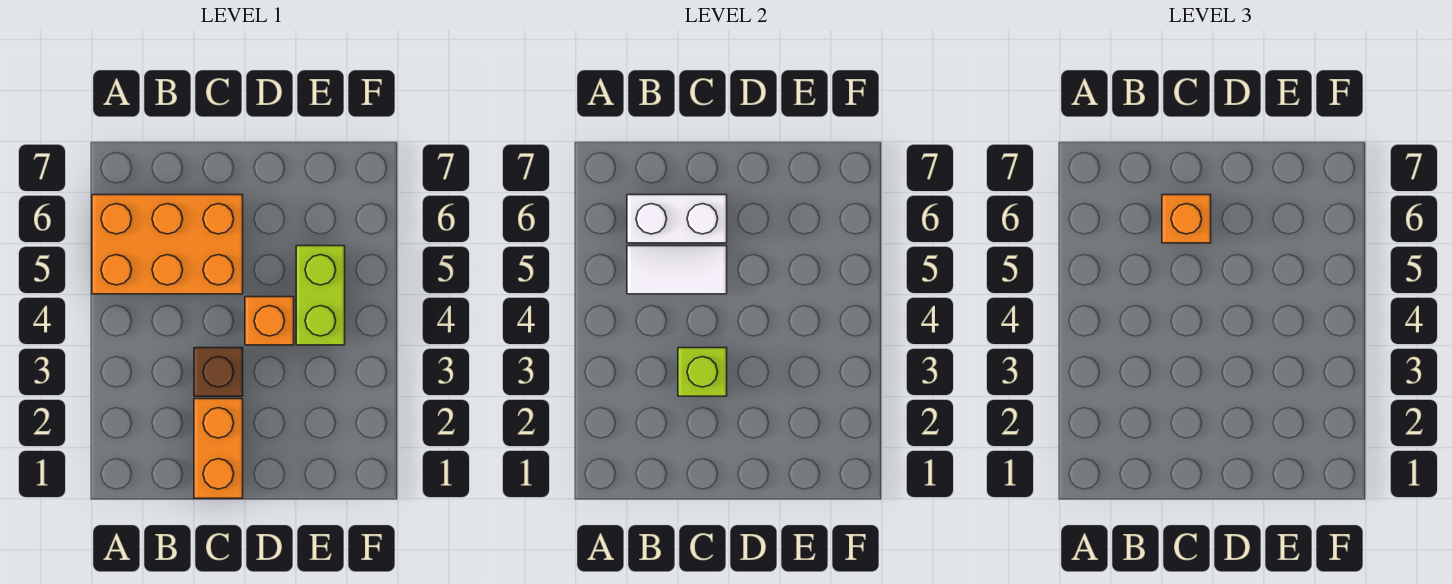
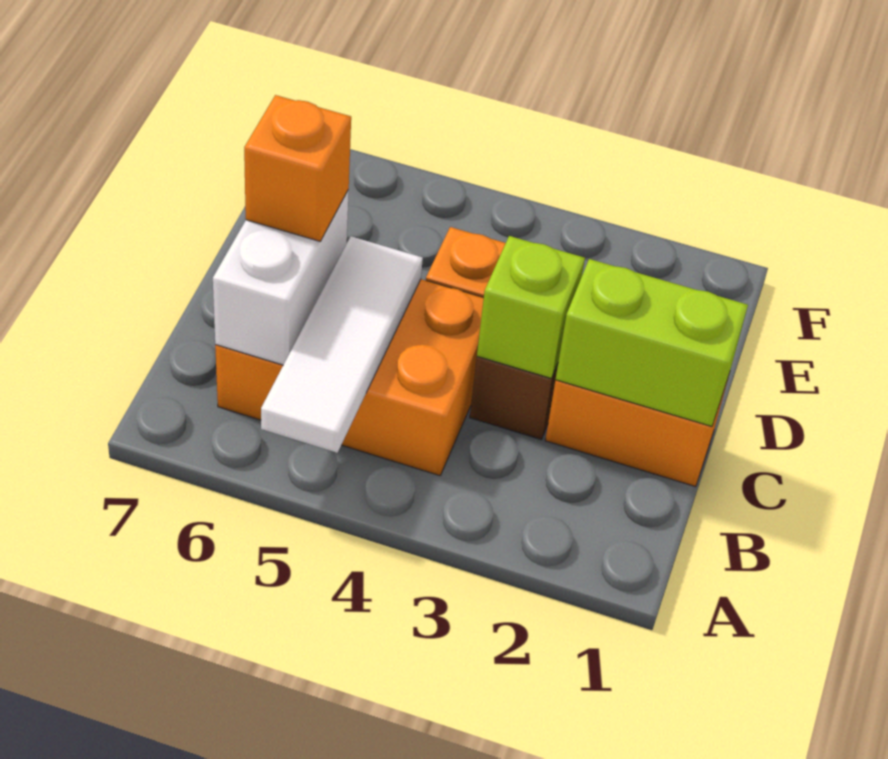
orange 2x3 brick [92,195,243,294] -> orange 2x3 brick turned to [215,279,484,476]
white 1x2 tile [627,246,727,294] -> white 1x3 tile [261,237,423,453]
lime 1x2 brick [296,246,345,345] -> lime 1x2 brick moved to [556,259,748,426]

